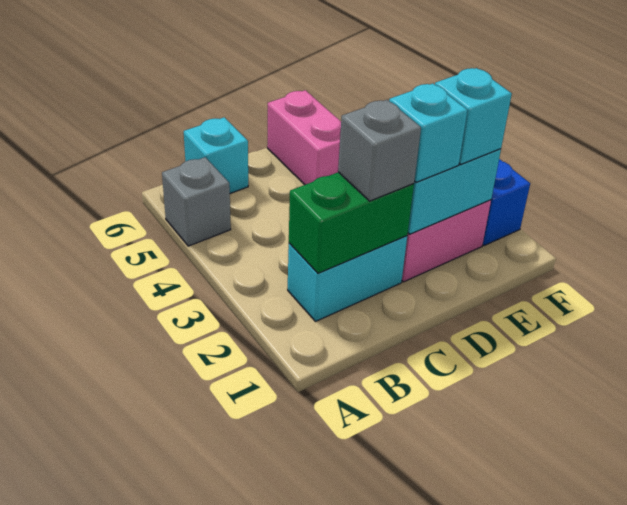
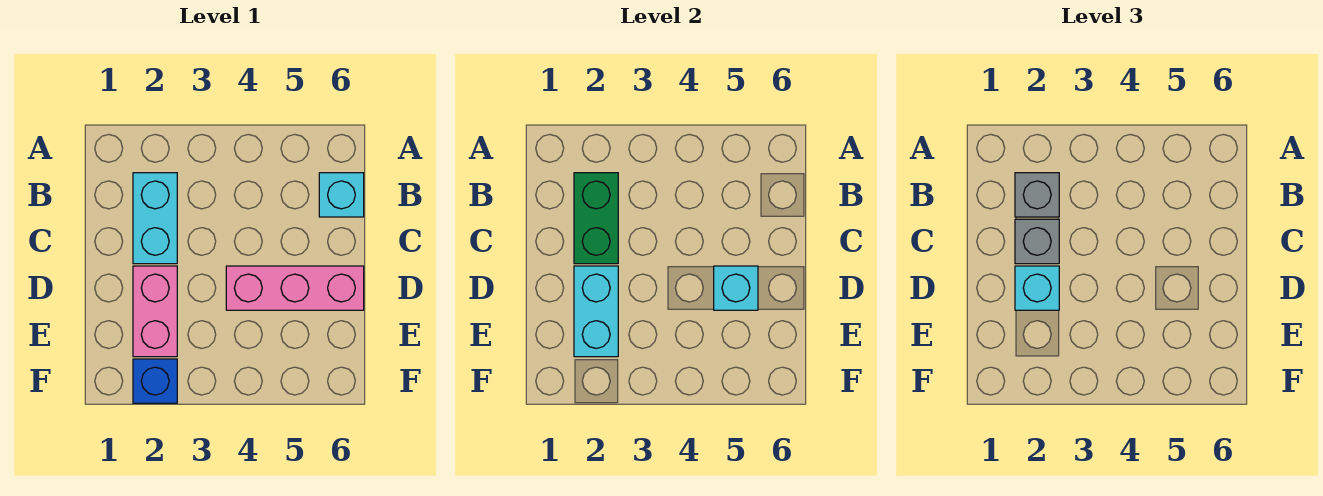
grey 1x1 brick [162,157,231,246] -> grey 1x1 brick moved to [1015,173,1059,217]
pink 1x2 brick [267,90,341,185] -> pink 1x3 brick [226,266,364,310]
cyan 1x1 brick [435,68,512,164] -> cyan 1x1 brick moved to [714,266,758,310]

